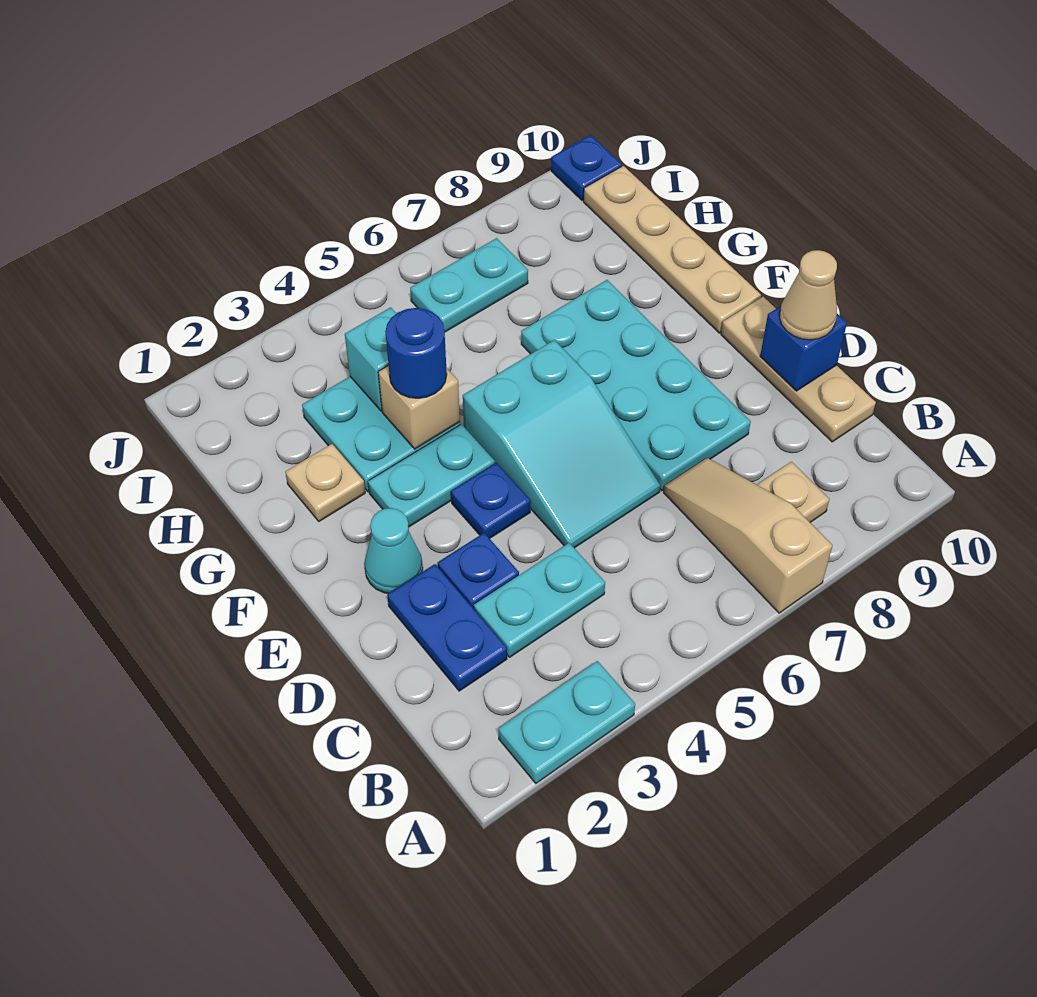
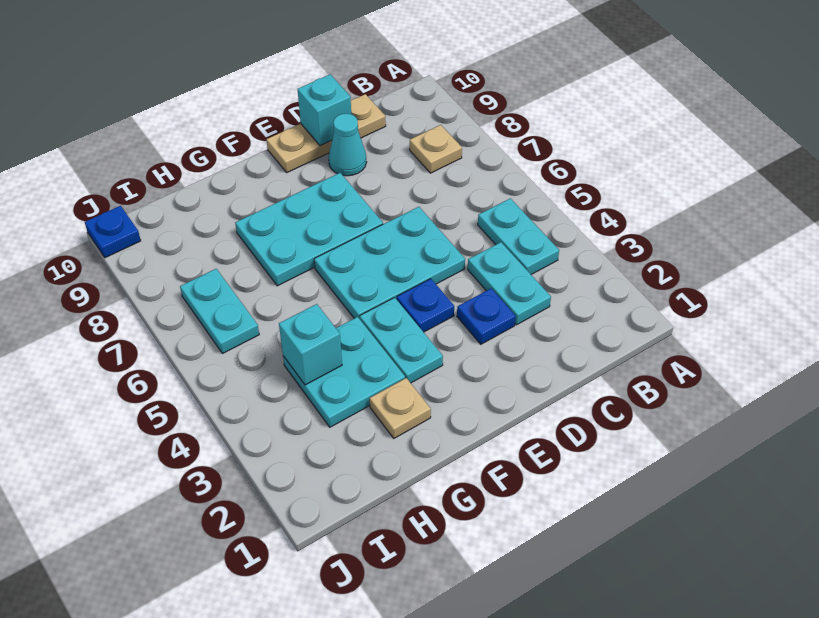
cyan 1x2 plate [499,661,635,783] -> cyan 1x2 plate moved to [478,198,559,274]
tan 1x3 slope [664,458,833,613] -> none
blue 1x2 plate [387,564,507,691] -> none
cyan 2x3 slope [463,340,660,548] -> cyan 2x3 plate [314,207,465,319]
cyan 2x4 plate [521,280,751,491] -> cyan 2x3 plate [235,173,383,286]
blue 1x1 brick [760,306,847,391] -> cyan 1x1 brick [298,74,351,146]
tan 1x1 cone [780,250,837,340] -> none
cyan 1x1 cone [364,508,423,593] -> cyan 1x1 cone moved to [329,114,367,176]
tan 1x4 plate [583,166,761,333] -> none
tan 1x1 brick [378,365,460,449] -> none
blue 1x1 round brick [385,308,447,398] -> none

